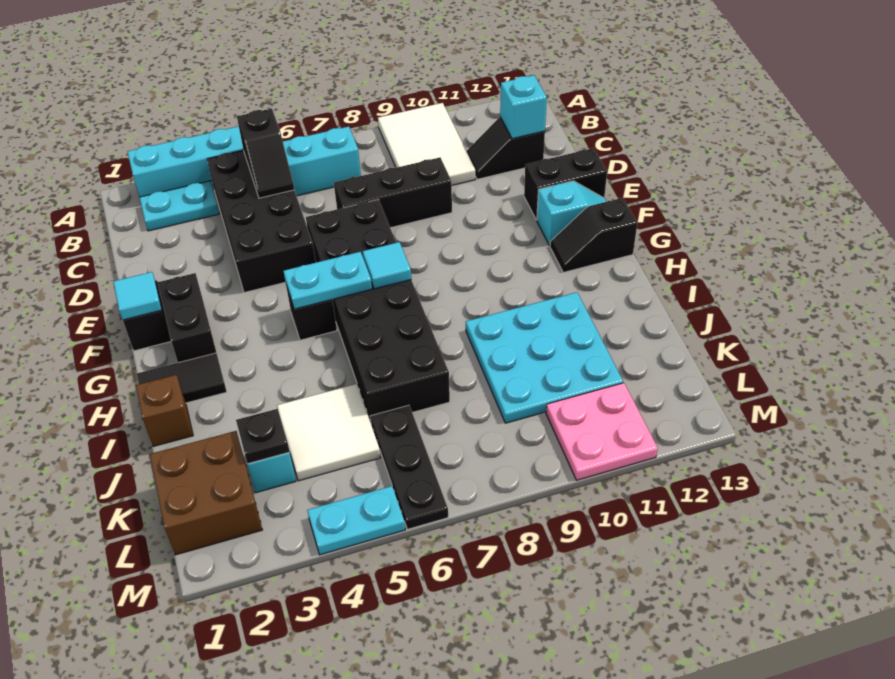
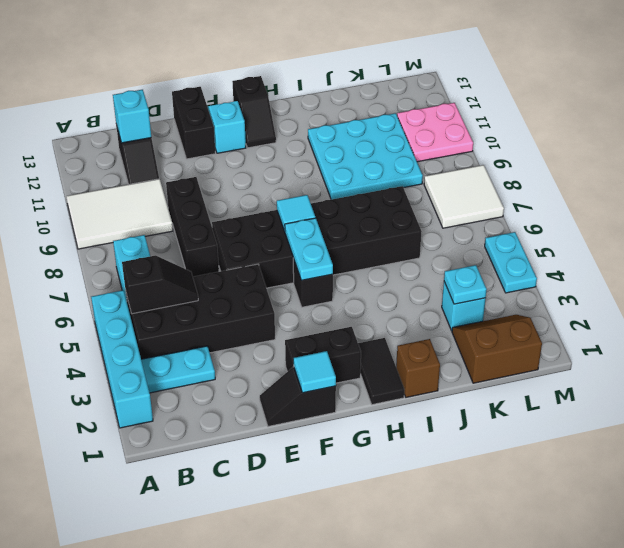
cyan 1x2 plate [139,181,219,231] -> cyan 1x2 plate turned to [141,346,215,393]
white 2x2 tile [277,384,381,481] -> white 2x2 tile moved to [424,165,504,228]
brown 2x2 brick [150,431,262,555] -> brown 2x2 slope [452,315,542,383]
black 1x1 plate [236,409,290,464] -> cyan 1x1 plate [444,265,487,304]
black 1x3 plate [370,405,448,529] -> none

